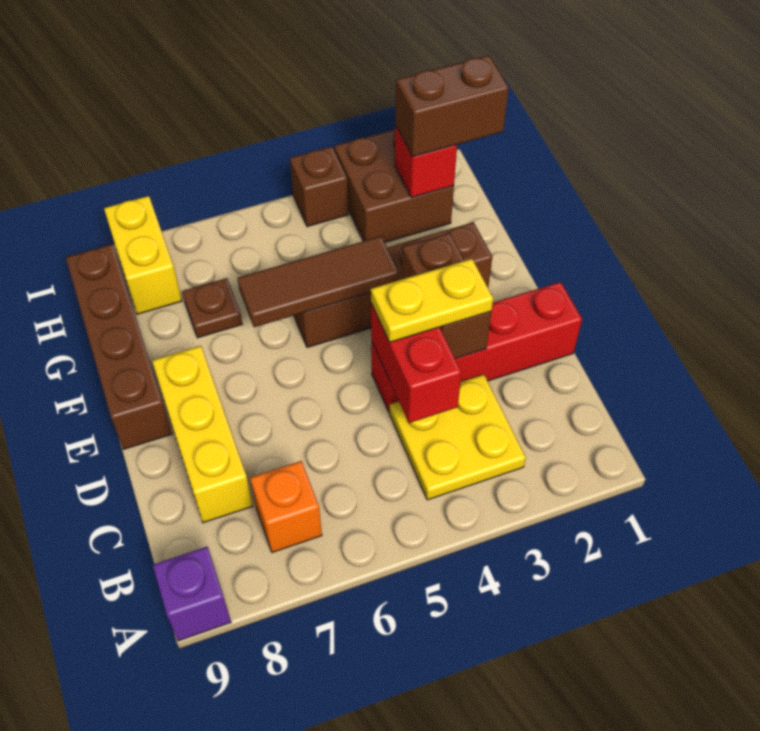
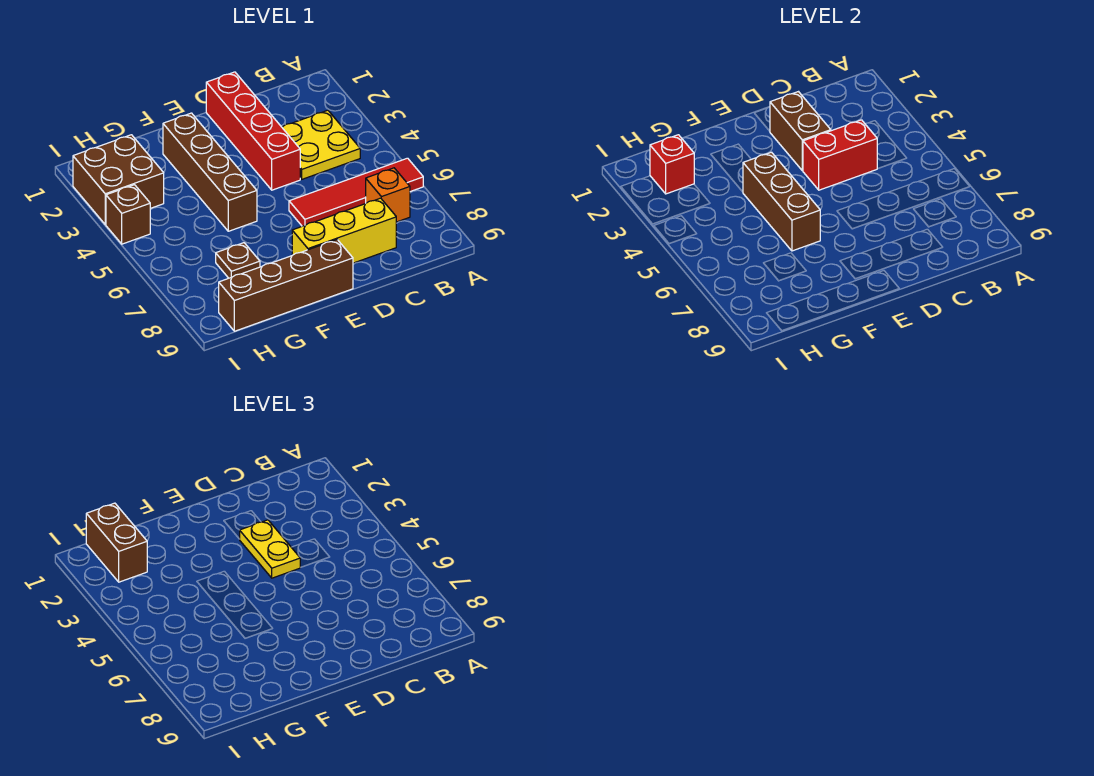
none -> red 1x4 tile [289,158,423,226]
purple 1x1 brick [153,547,231,641] -> none
brown 1x2 brick [402,233,491,359] -> brown 1x2 brick turned to [770,92,831,171]
brown 1x3 tile [237,236,399,327] -> brown 1x3 brick [743,152,820,251]
yellow 1x2 brick [104,196,182,314] -> none

